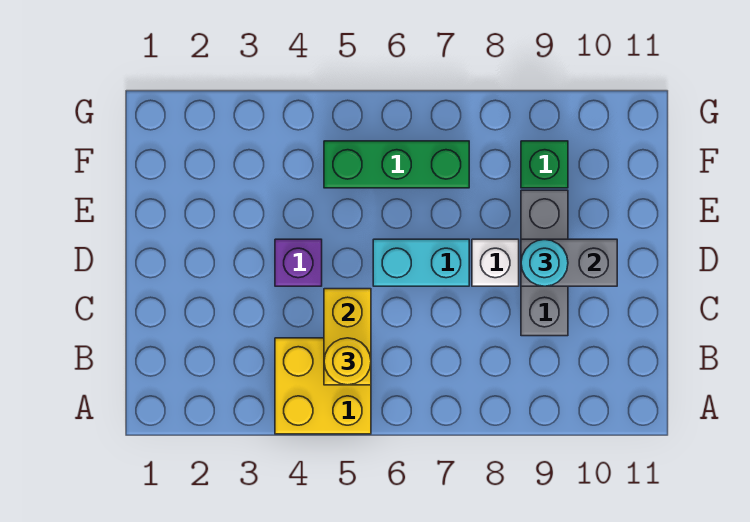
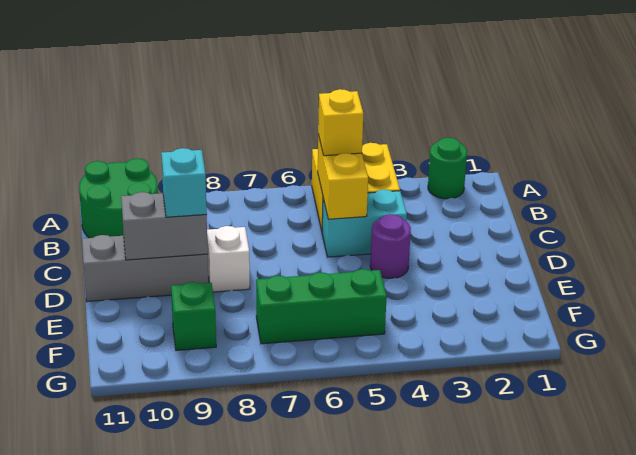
none -> green 1x1 round brick [428,138,467,199]
none -> green 2x2 round brick [79,158,158,238]
yellow 1x1 round brick [324,338,371,385] -> yellow 1x1 brick [318,89,363,156]
grey 1x3 brick [521,190,568,336] -> grey 1x3 brick turned to [82,235,208,302]
purple 1x1 brick [275,239,322,286] -> purple 1x1 round brick [370,214,411,278]
cyan 1x2 brick [373,239,469,286] -> cyan 1x2 brick moved to [322,190,407,257]
cyan 1x1 round brick [521,240,568,286] -> cyan 1x1 brick [161,148,207,217]

